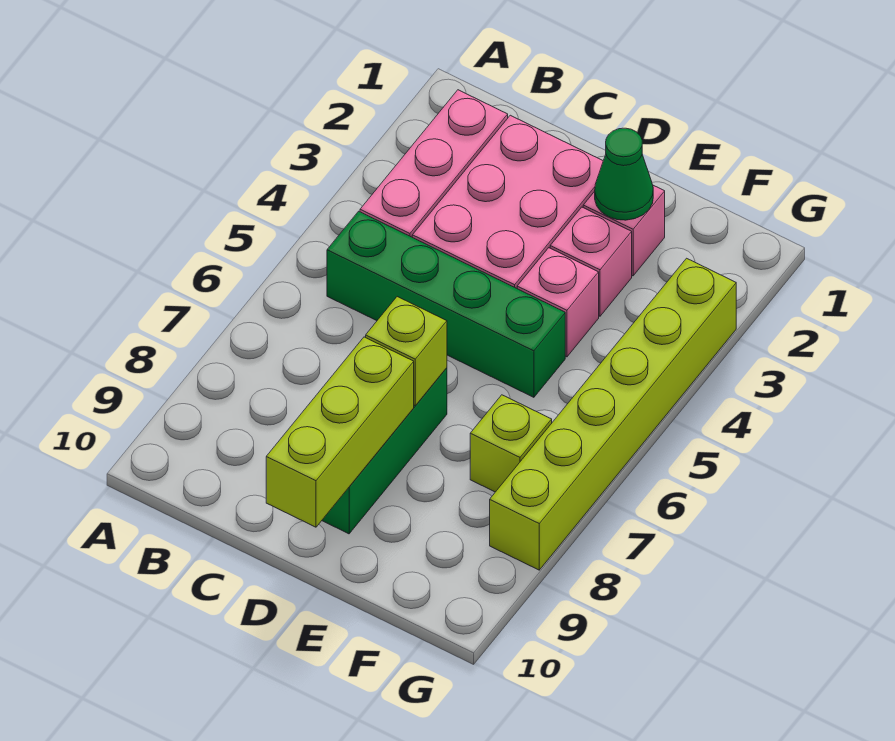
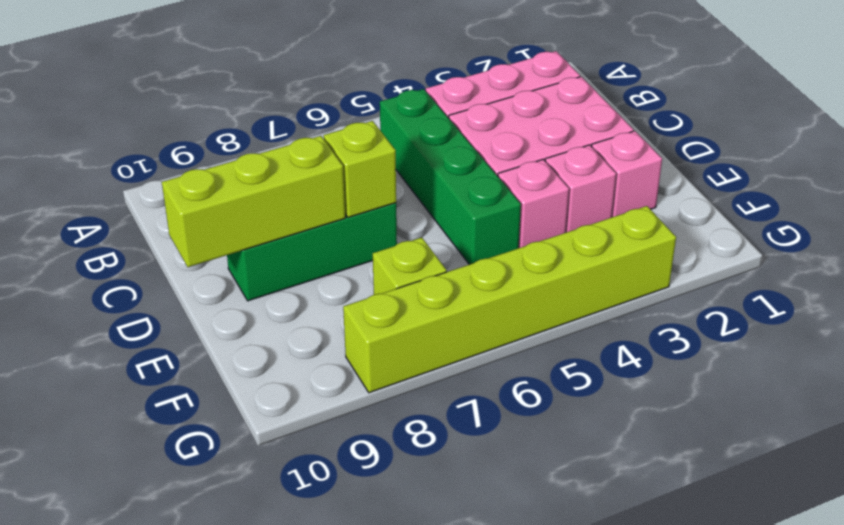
green 1x1 cone [595,128,653,220] -> none

